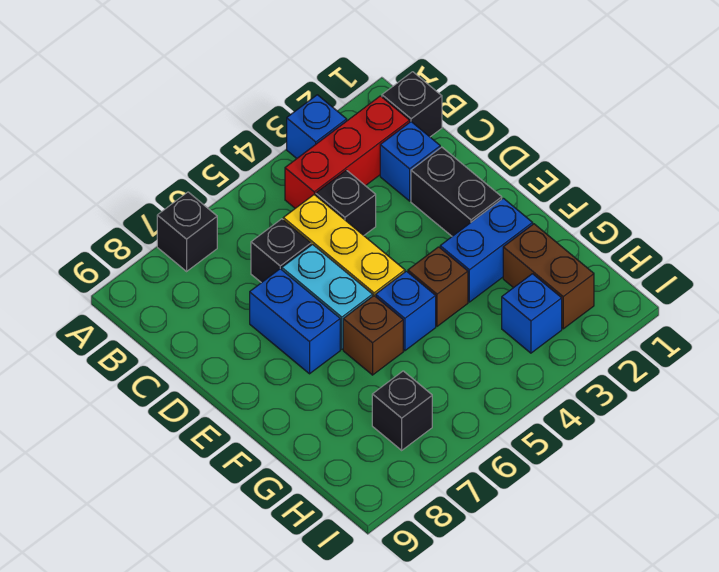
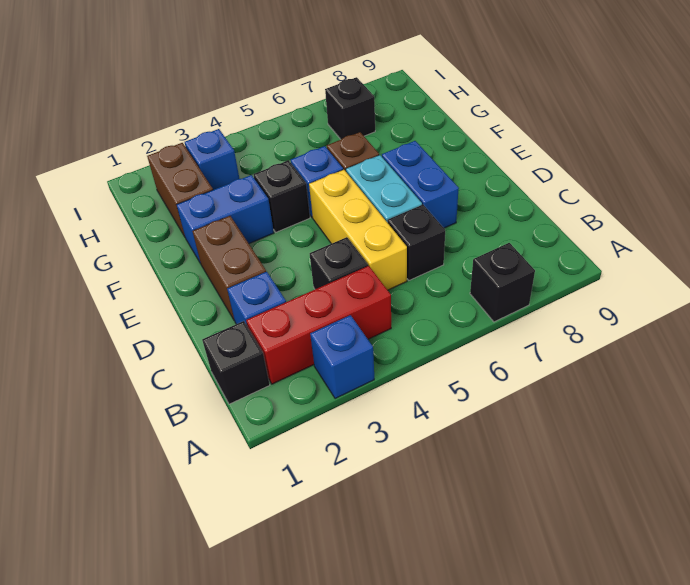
black 1x2 brick [411,147,502,236] -> brown 1x2 brick [193,216,266,321]
brown 1x1 brick [408,247,468,326] -> black 1x1 brick [253,160,310,232]

